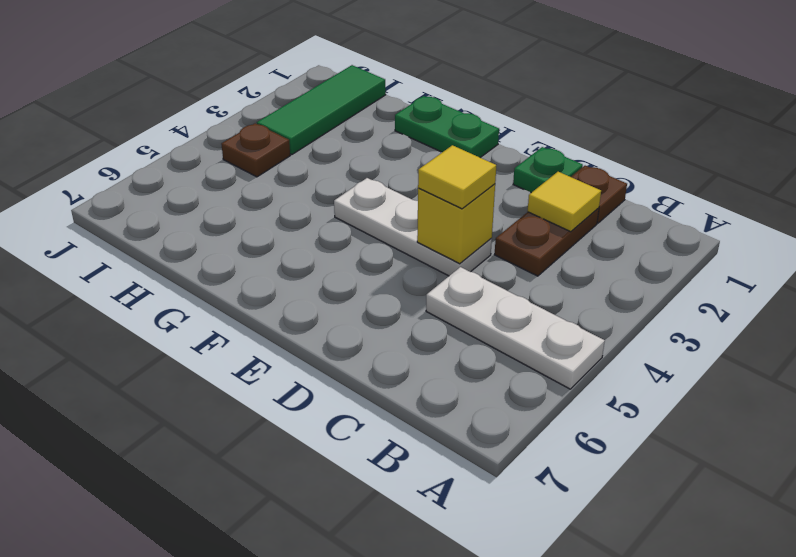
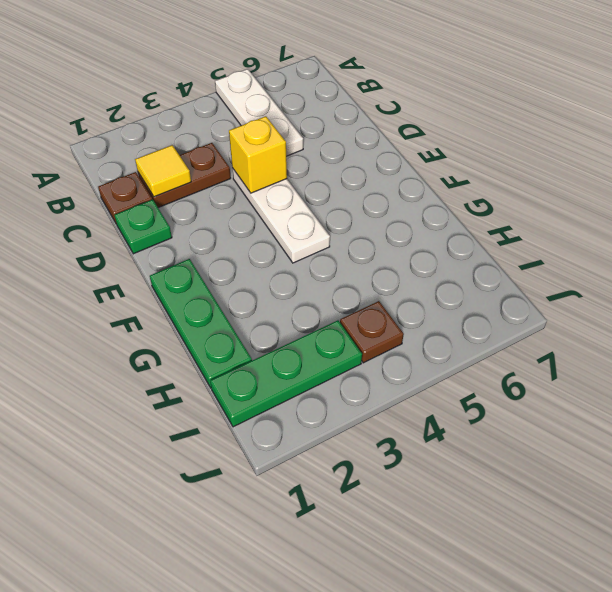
yellow 1x1 tile [418,145,496,209] -> none
green 1x2 plate [395,96,499,157] -> green 1x3 plate [150,259,252,388]
green 1x3 tile [257,65,386,155] -> green 1x3 plate [210,320,362,427]

